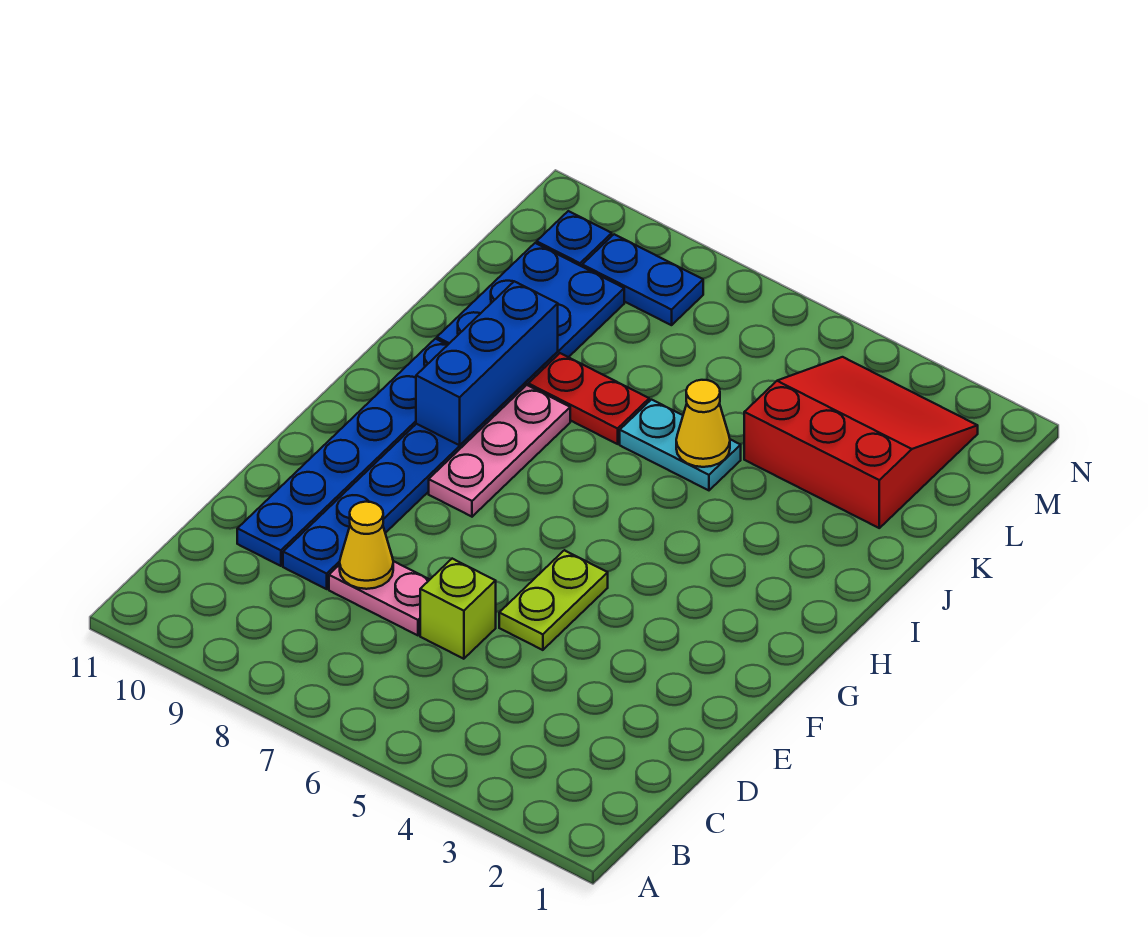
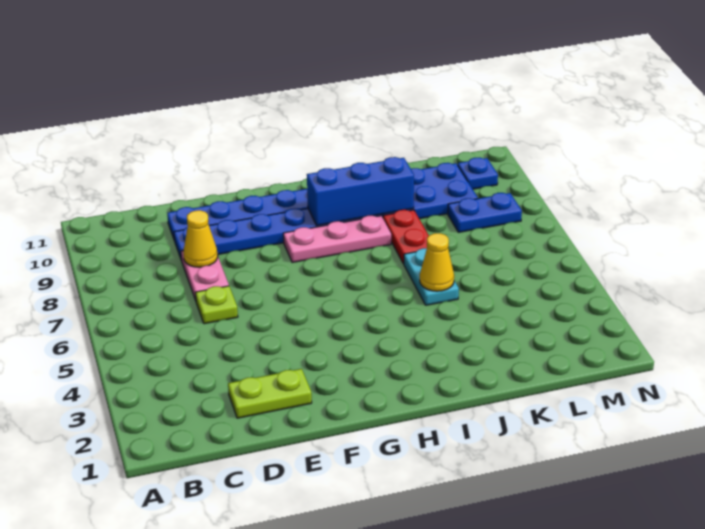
lime 1x1 brick [420,559,496,659] -> lime 1x1 plate [195,286,238,324]
lime 1x2 plate [499,550,608,650] -> lime 1x2 plate moved to [228,369,312,418]
red 3x3 slope [744,357,978,528] -> none
blue 1x2 plate [582,234,703,325] -> blue 1x2 plate turned to [448,193,522,232]

